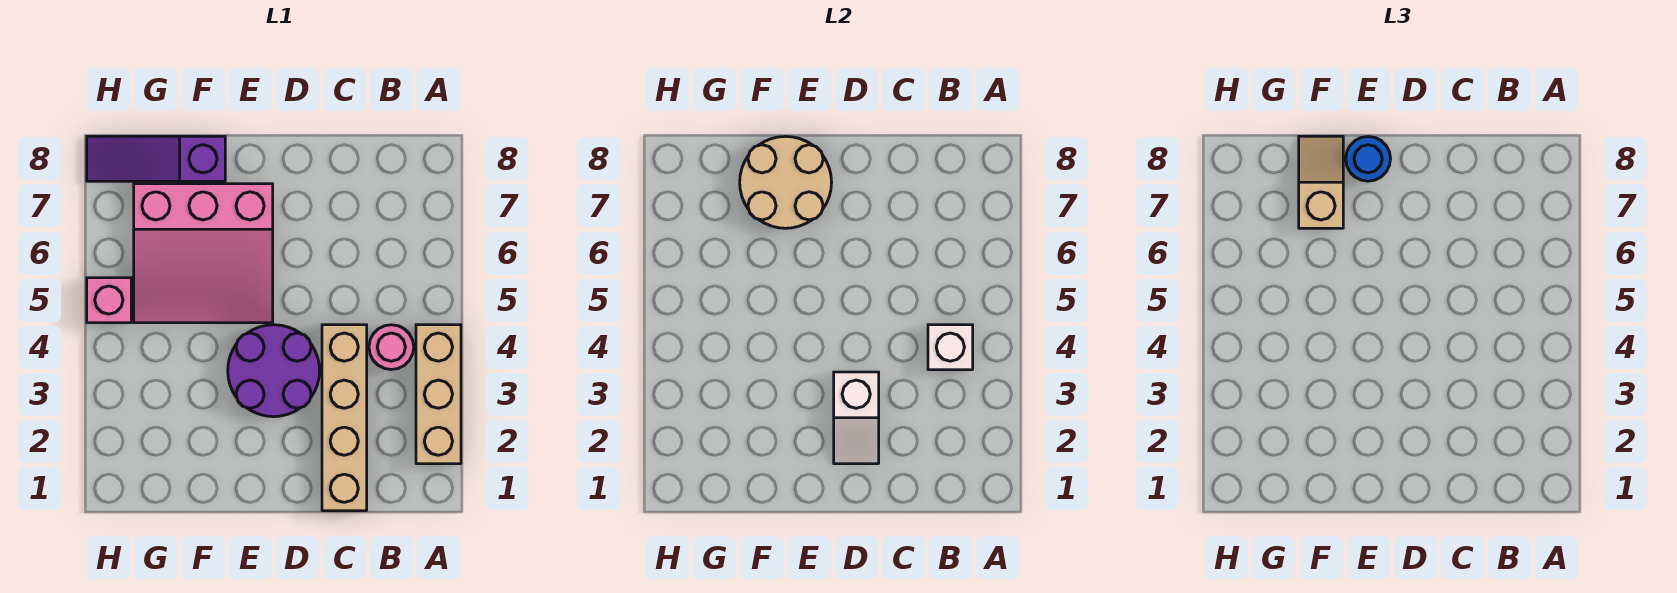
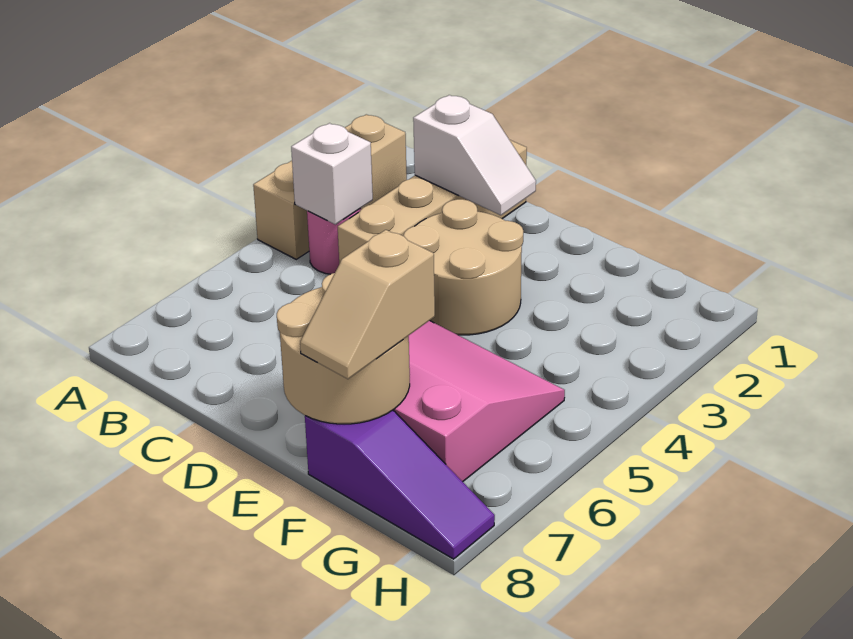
white 1x2 slope [834,372,879,464] -> white 1x2 slope turned to [413,95,536,215]
purple 2x2 round brick [228,325,320,417] -> tan 2x2 round brick [403,199,523,335]
blue 1x1 round brick [1346,137,1391,181] -> none
pink 1x1 brick [87,278,131,323] -> none

